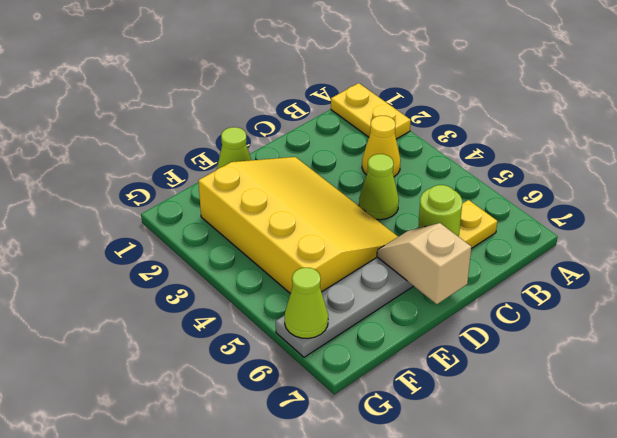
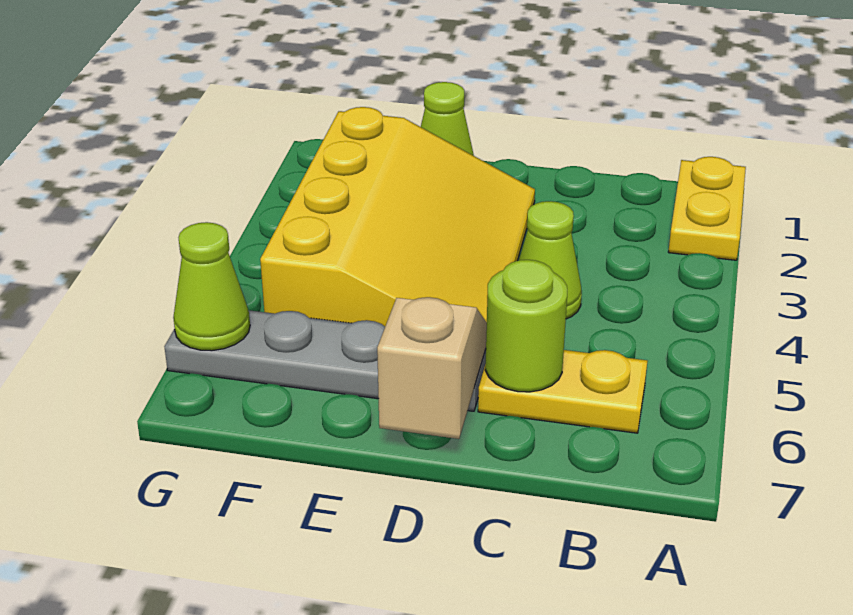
yellow 1x1 cone [362,116,401,177] -> none

